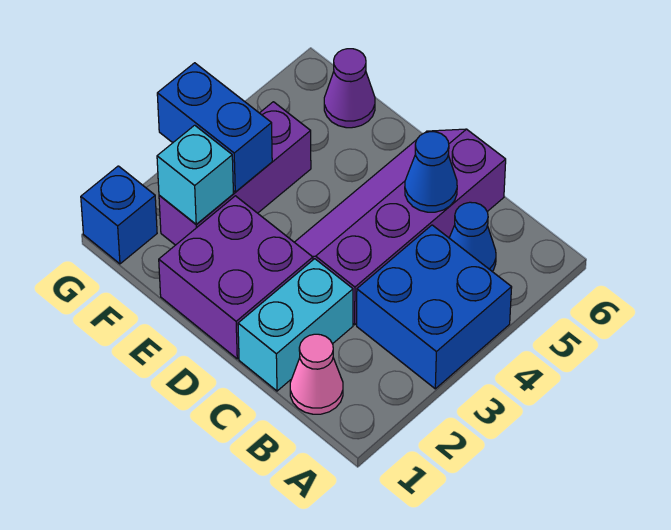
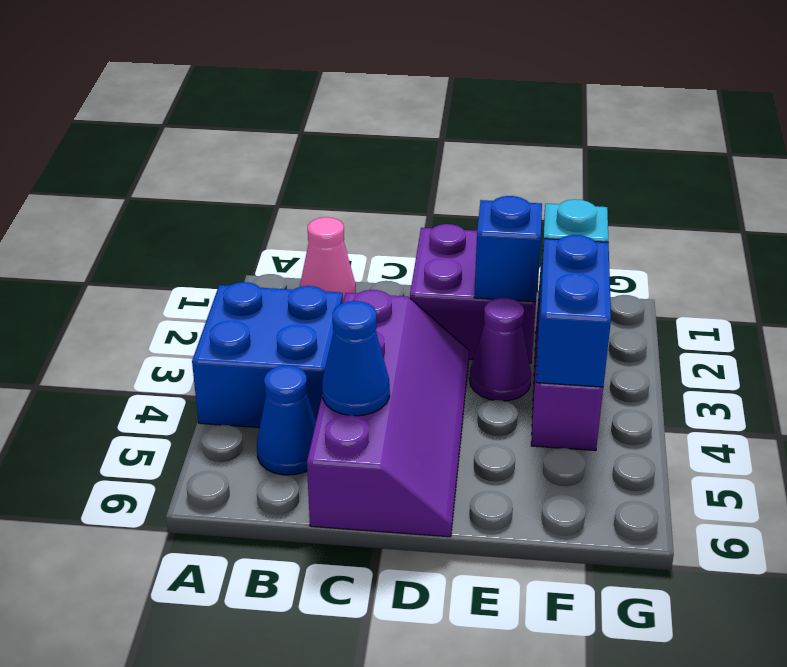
cyan 1x2 brick [238,259,353,391] -> none
blue 1x2 brick [157,63,272,192] -> blue 1x2 brick turned to [536,235,611,387]
purple 1x1 cone [324,49,375,128] -> purple 1x1 cone moved to [470,298,531,401]
blue 1x1 brick [81,166,157,264] -> blue 1x1 brick moved to [474,196,542,302]

